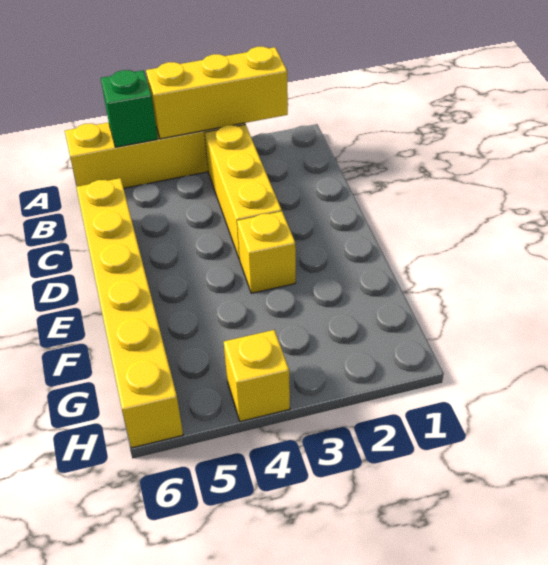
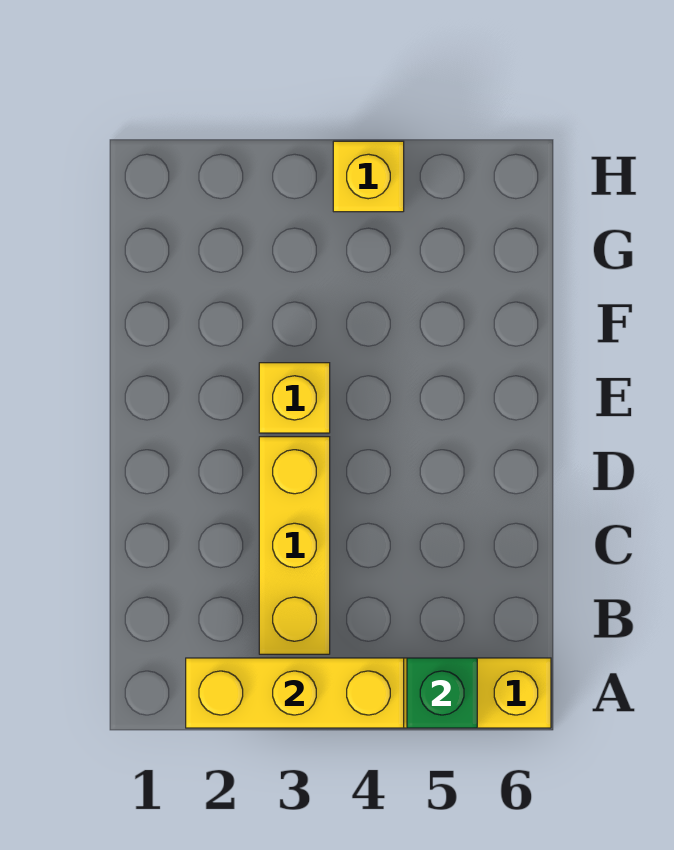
yellow 1x6 brick [76,178,183,448] -> none

